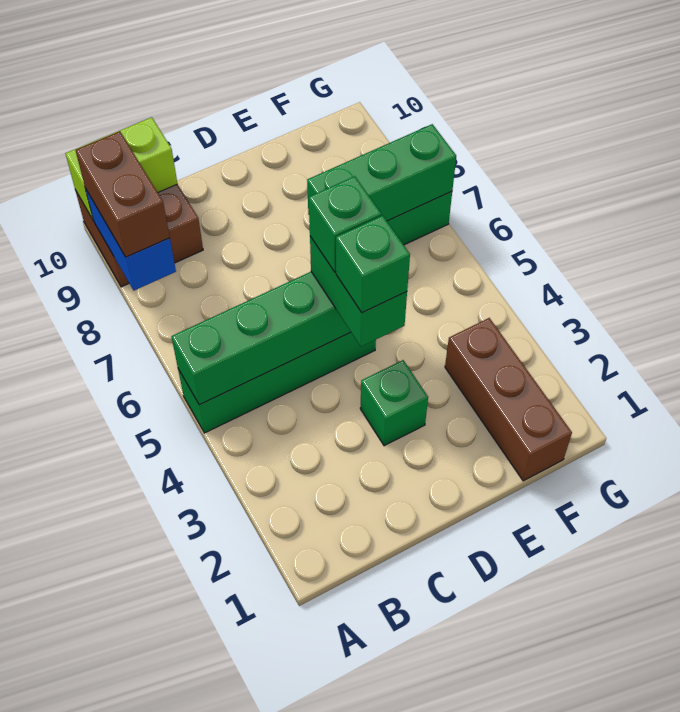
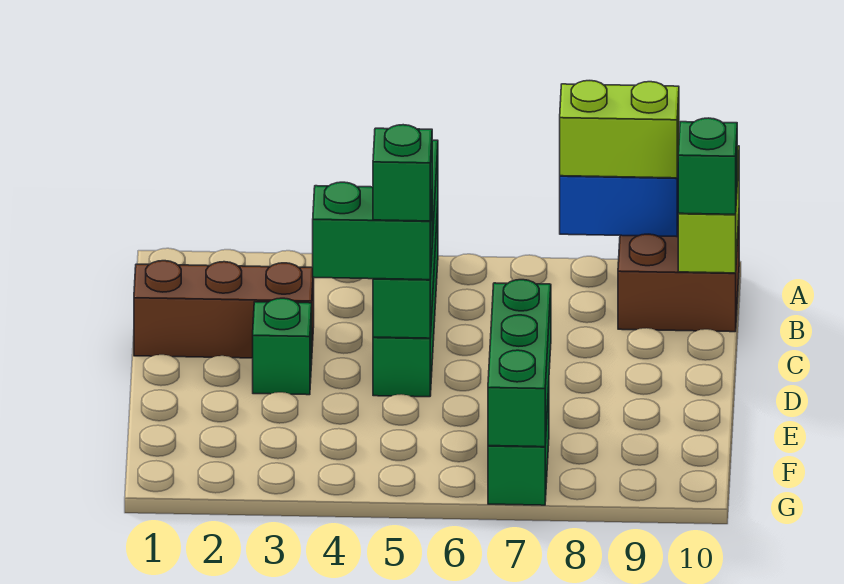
brown 1x2 brick [76,131,170,257] -> lime 1x2 brick [560,81,679,178]
green 1x1 brick [336,216,410,312] -> green 1x1 brick moved to [678,118,737,214]
brown 1x3 brick [445,318,572,481] -> brown 1x3 brick moved to [134,261,314,358]

